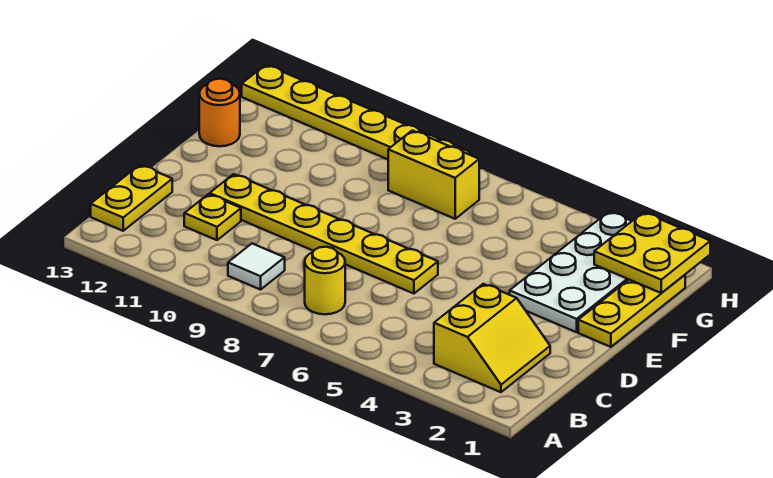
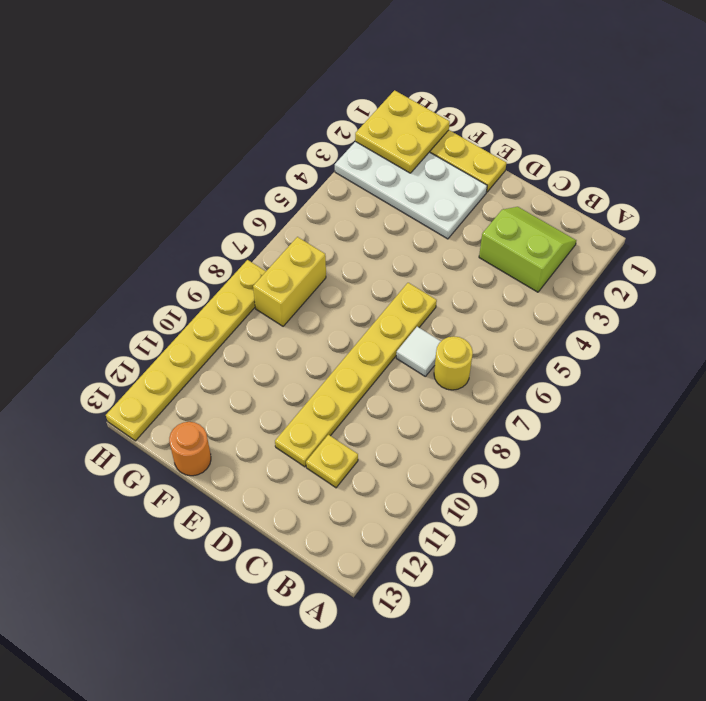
yellow 2x2 slope [434,284,550,392] -> lime 2x2 slope [479,207,576,292]
white 1x1 tile [228,244,285,290] -> white 1x1 tile moved to [396,327,441,376]
yellow 1x2 plate [91,165,172,231] -> none

